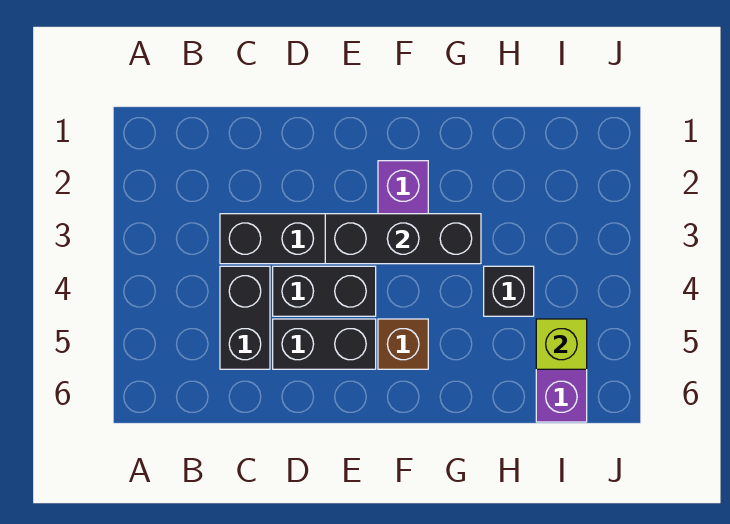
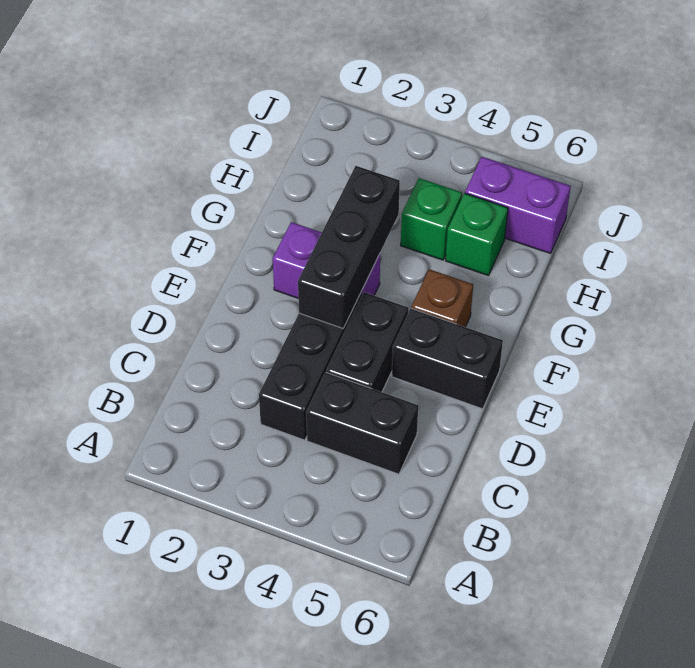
black 1x2 brick [273,319,376,369] -> black 1x2 brick turned to [392,309,503,409]
black 1x1 brick [484,266,534,316] -> green 1x1 brick [401,178,462,260]
none -> green 1x1 brick [446,193,508,276]
lime 1x1 brick [536,319,587,369] -> none

